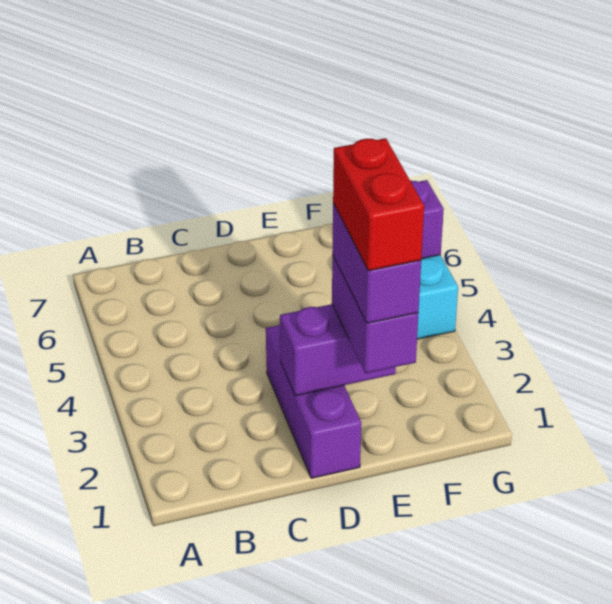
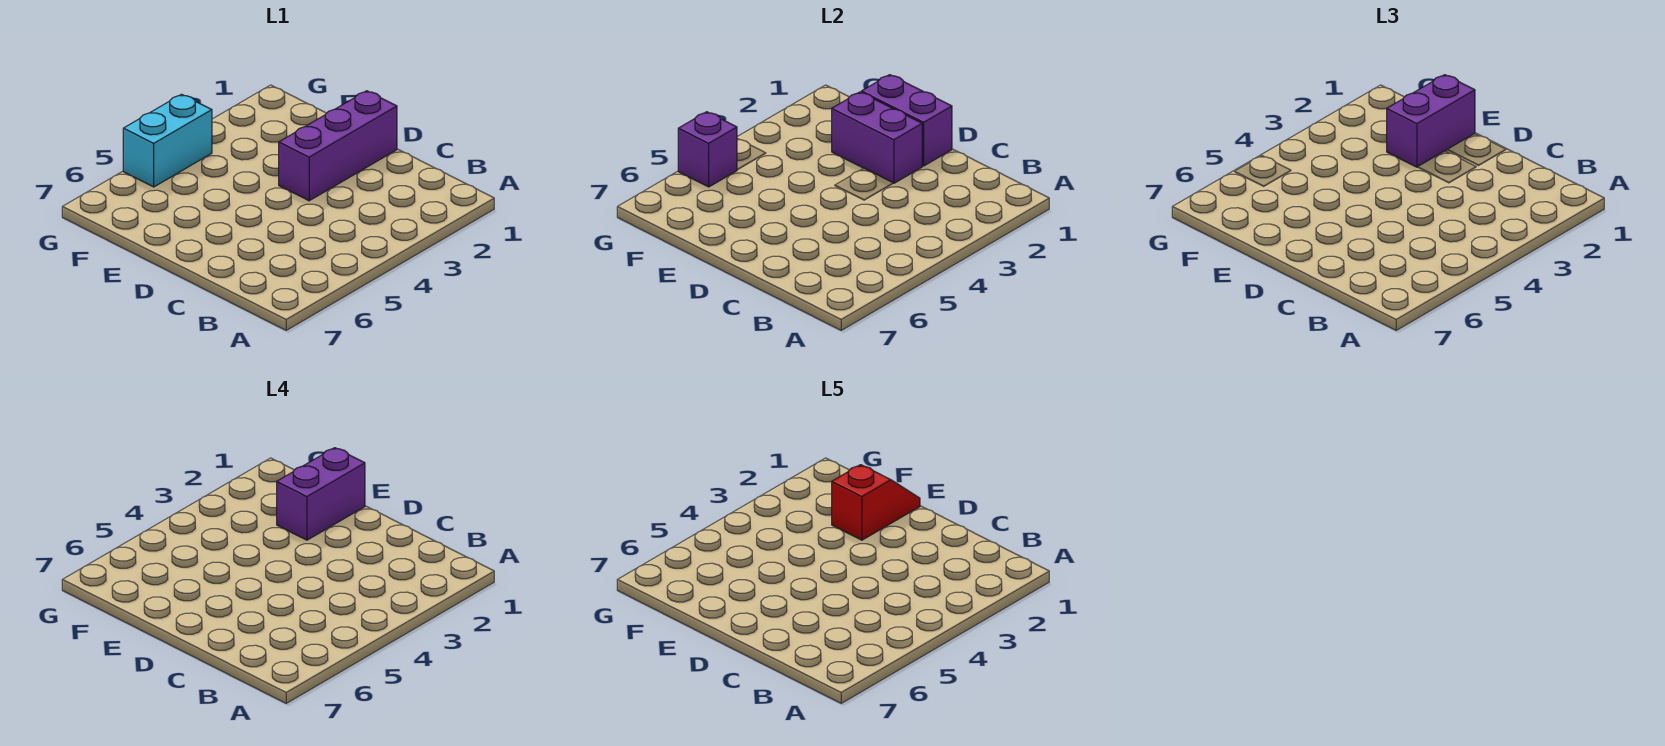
none -> purple 1x2 brick [861,75,952,166]
red 1x2 brick [333,138,424,271] -> red 1x2 slope [832,465,920,540]

